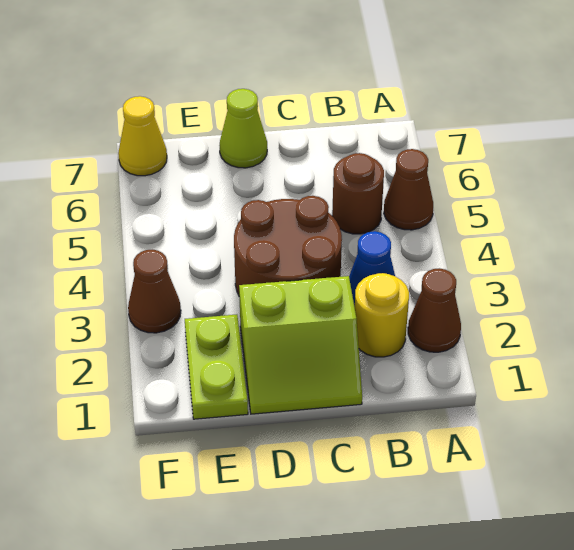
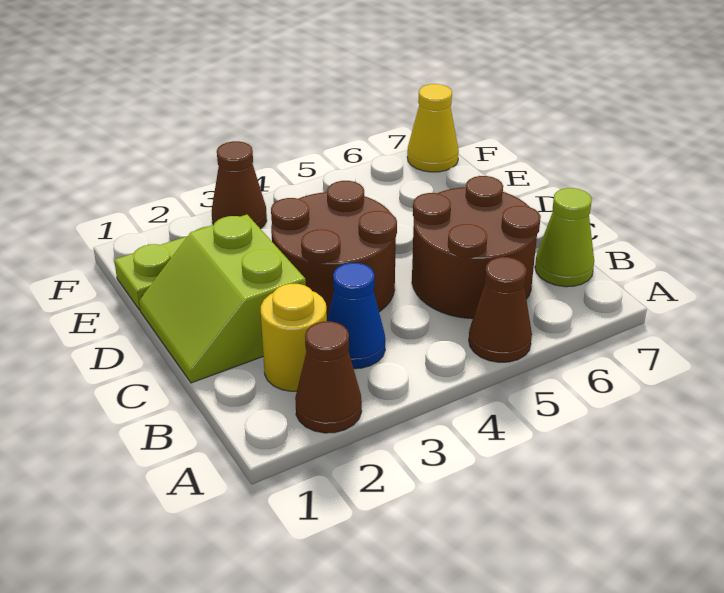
brown 1x1 round brick [332,153,384,234] -> brown 2x2 round brick [412,176,541,319]
lime 1x1 cone [219,89,267,168] -> lime 1x1 cone moved to [535,188,594,287]

